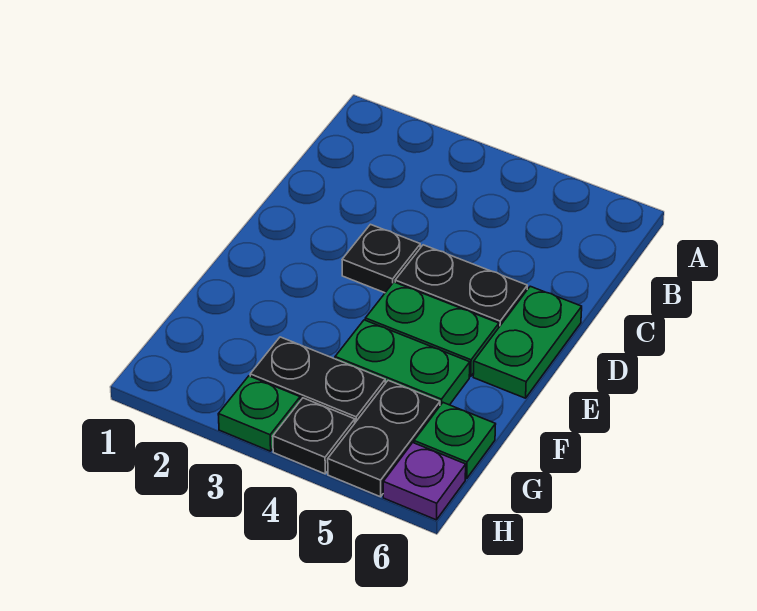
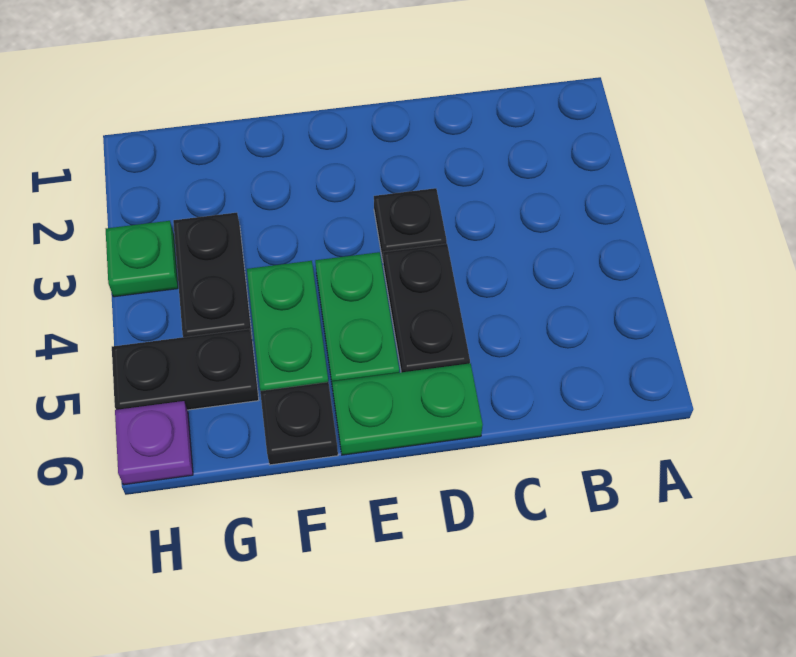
green 1x1 plate [414,403,496,478] -> none
black 1x1 plate [273,398,355,474] -> black 1x1 plate moved to [260,382,338,465]

